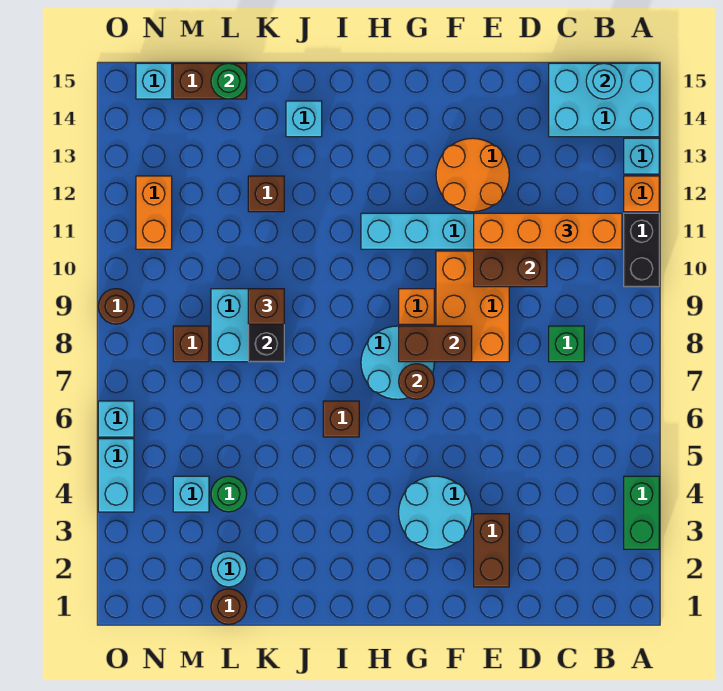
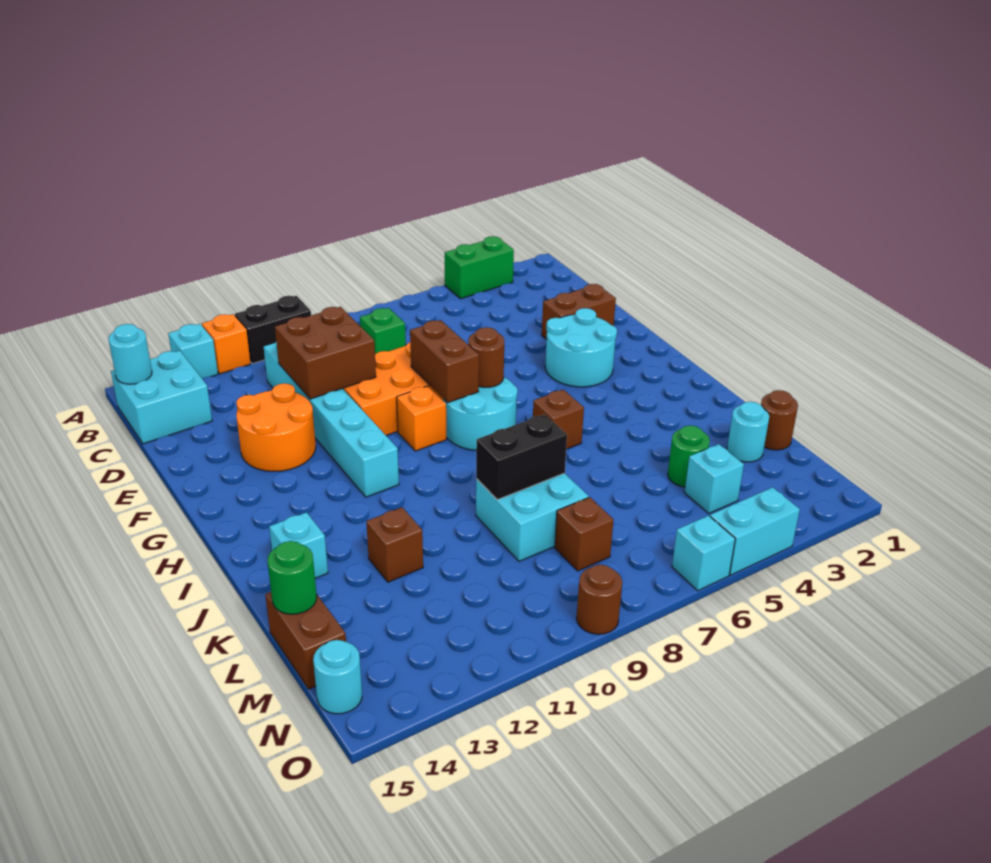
cyan 2x3 brick [549,63,659,137] -> cyan 2x2 brick [111,351,212,444]
orange 1x4 brick [474,213,622,249] -> none
brown 1x1 brick [248,289,284,324] -> none
orange 1x2 brick [136,176,172,249] -> none
cyan 1x1 brick [136,63,172,99] -> cyan 1x1 round brick [313,640,362,714]

